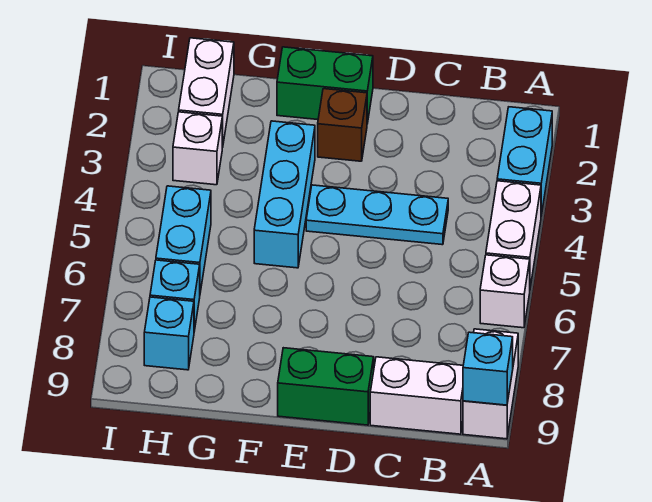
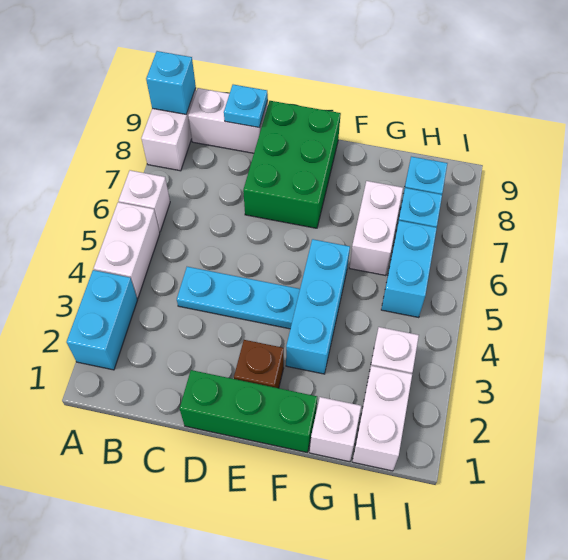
none -> cyan 1x1 plate [224,85,268,128]
green 1x2 brick [278,348,374,425] -> green 2x3 brick [243,101,341,228]
green 1x2 brick [277,47,373,124] -> green 1x3 brick [180,370,317,452]
none -> white 1x1 brick [310,397,361,462]
none -> white 1x2 brick [349,181,403,276]

